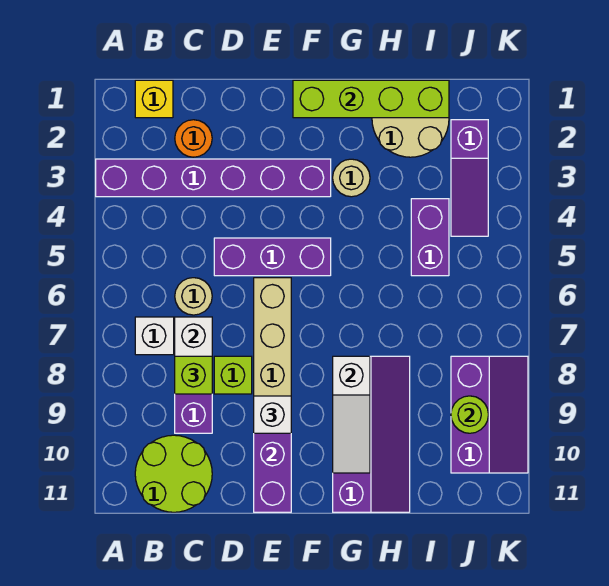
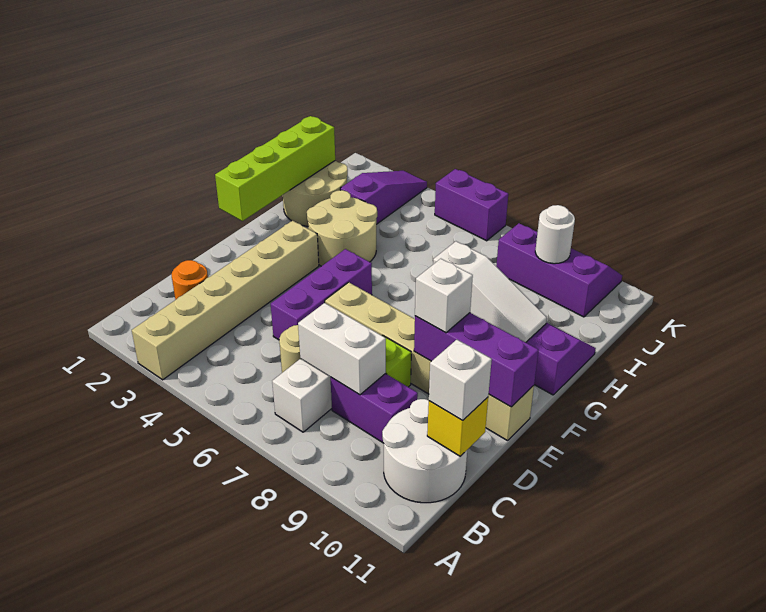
purple 1x6 brick [96,159,331,197] -> tan 1x6 brick [132,221,319,380]
yellow 1x1 brick [135,80,173,118] -> yellow 1x1 brick moved to [427,397,488,456]
lime 2x2 round brick [135,435,212,512] -> white 2x2 round brick [382,399,467,503]
lime 1x1 brick [175,356,212,394] -> none
none -> white 1x1 brick [429,340,492,420]
tan 1x1 round brick [333,159,370,197] -> tan 2x2 round brick [307,190,377,266]
purple 1x2 brick [411,199,449,276] -> purple 1x2 brick moved to [435,169,508,241]
purple 1x3 slope [451,120,488,236] -> purple 1x3 slope turned to [340,171,427,224]
lime 1x1 round brick [451,396,488,433] -> white 1x1 round brick [535,205,575,264]

